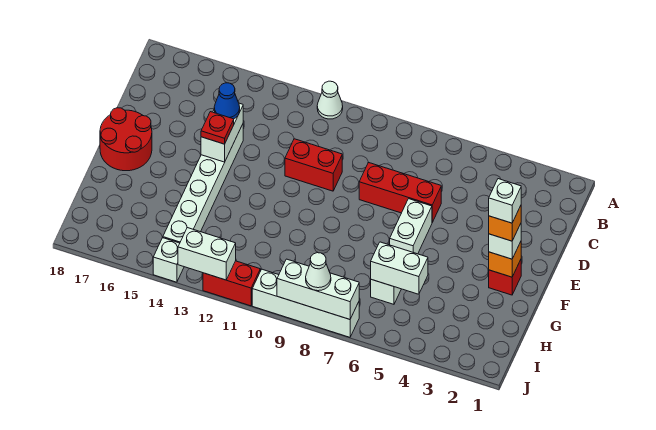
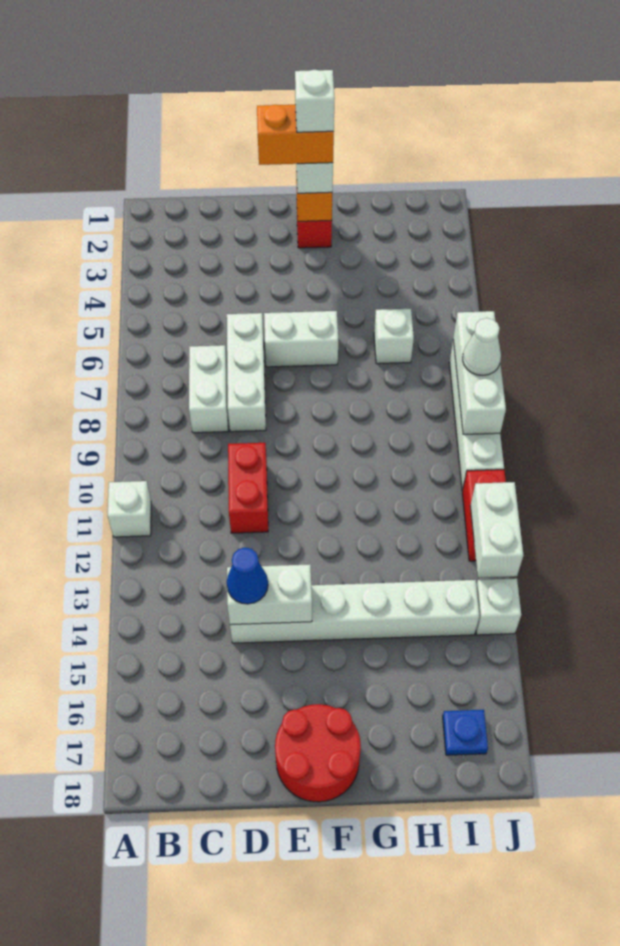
white 1x1 cone [317,81,343,119] -> white 1x1 brick [108,481,151,537]
red 1x3 brick [359,162,441,222] -> white 1x3 brick [227,313,266,432]
red 1x1 plate [201,112,234,144] -> none
orange 1x1 brick [489,206,521,241] -> orange 1x2 brick [257,105,334,165]
white 1x2 brick [371,242,428,294] -> white 1x2 brick moved to [189,345,228,433]
none -> blue 1x1 plate [443,710,488,755]

